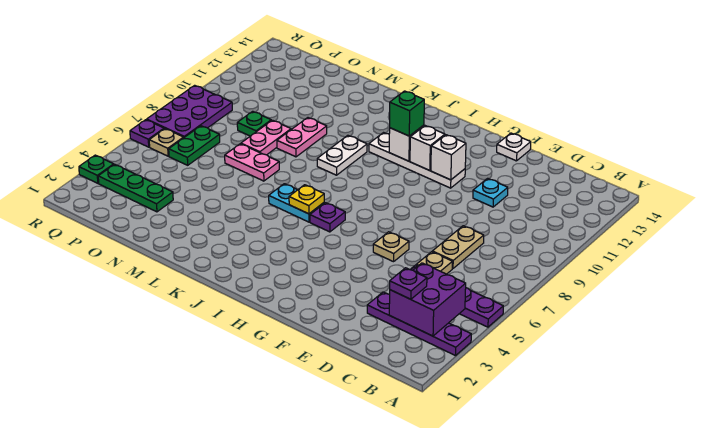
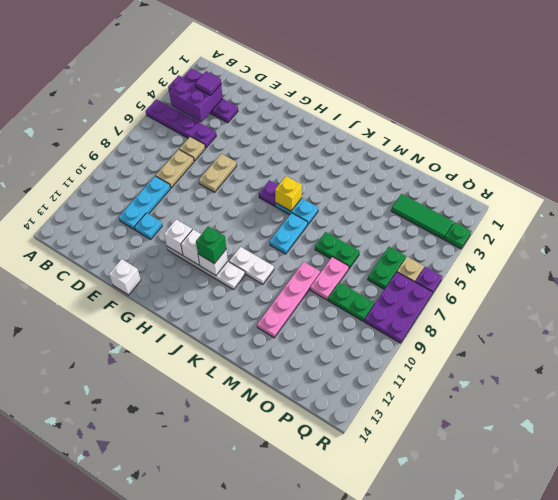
purple 1x1 plate [390,268,427,299] -> purple 1x1 tile [195,71,221,95]
none -> cyan 1x3 plate [119,176,171,230]
tan 1x1 plate [373,232,409,262] -> tan 1x2 plate [199,154,237,192]
white 1x1 plate [497,133,531,161] -> white 1x1 brick [109,259,141,295]
yellow 1x1 plate [289,185,324,214] -> yellow 1x1 brick [275,176,302,211]
none -> cyan 1x2 plate [270,213,308,254]
white 1x2 plate [317,135,367,175] -> white 1x2 plate turned to [229,247,274,284]
pink 1x2 plate [225,144,279,181] -> green 1x2 plate [315,232,360,268]
pink 1x2 plate [277,118,327,157] -> pink 1x4 plate [257,262,320,338]
green 1x3 plate [98,164,173,212] -> green 1x3 tile [391,194,453,239]
green 1x1 plate [237,111,271,136] -> green 1x2 plate [328,282,374,321]

